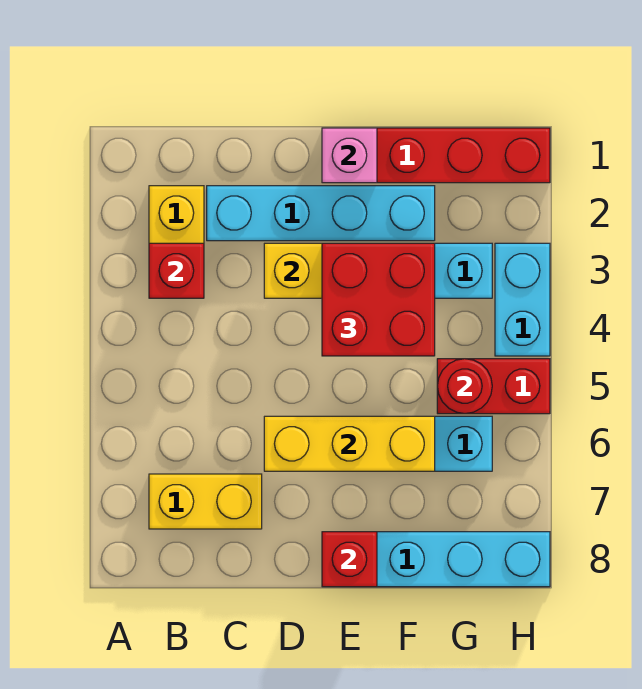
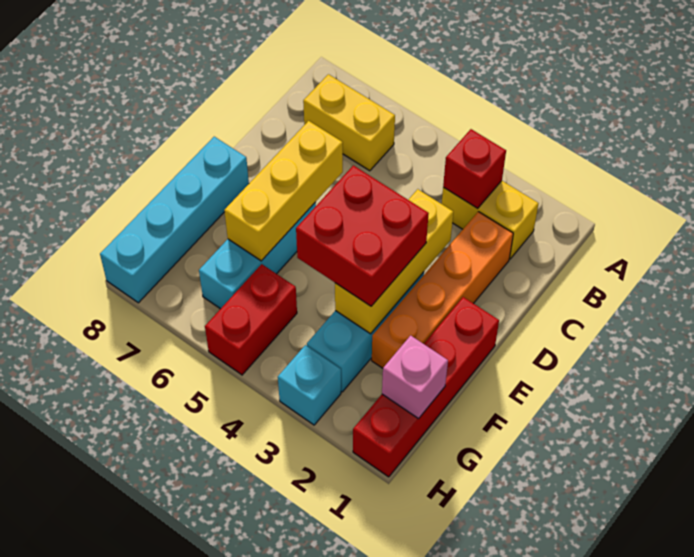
yellow 1x2 brick [149,474,262,529] -> yellow 1x2 brick turned to [303,74,395,171]
cyan 1x4 brick [207,186,435,241] -> orange 1x4 brick [372,212,513,368]
pink 1x1 brick [322,128,377,183] -> pink 1x1 brick moved to [382,336,448,419]
red 1x1 brick [322,532,377,587] -> none
red 1x1 round brick [437,359,492,414] -> none
cyan 1x2 brick [495,243,550,356] -> cyan 1x1 brick [278,345,341,425]

